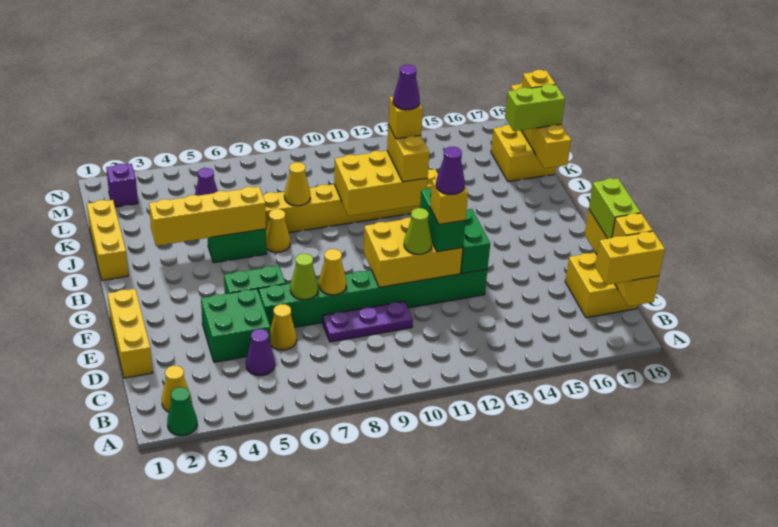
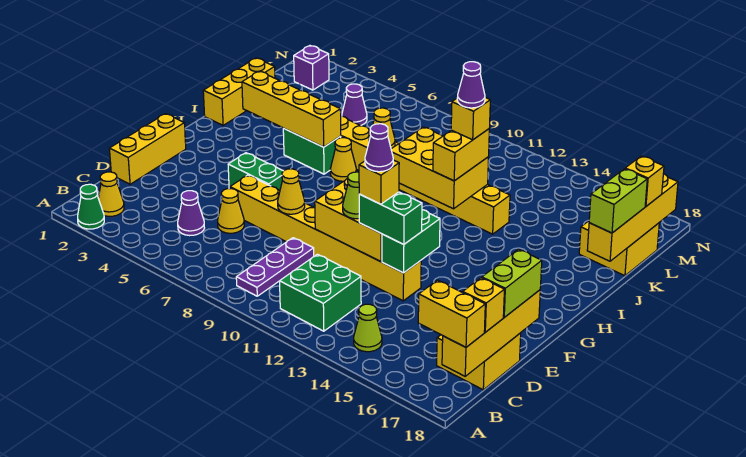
green 2x2 brick [201,289,271,362] -> green 2x2 brick moved to [280,254,361,331]
purple 1x3 plate [323,301,413,342] -> purple 1x3 plate turned to [236,238,314,296]
green 1x8 brick [259,269,487,328] -> yellow 1x8 brick [230,175,421,301]
lime 1x1 cone [290,254,318,300] -> lime 1x1 cone moved to [354,304,382,352]
green 1x2 brick [420,189,465,252] -> green 1x2 brick turned to [359,192,422,245]
lime 1x2 brick [505,84,565,131] -> lime 1x2 brick turned to [589,169,647,233]

